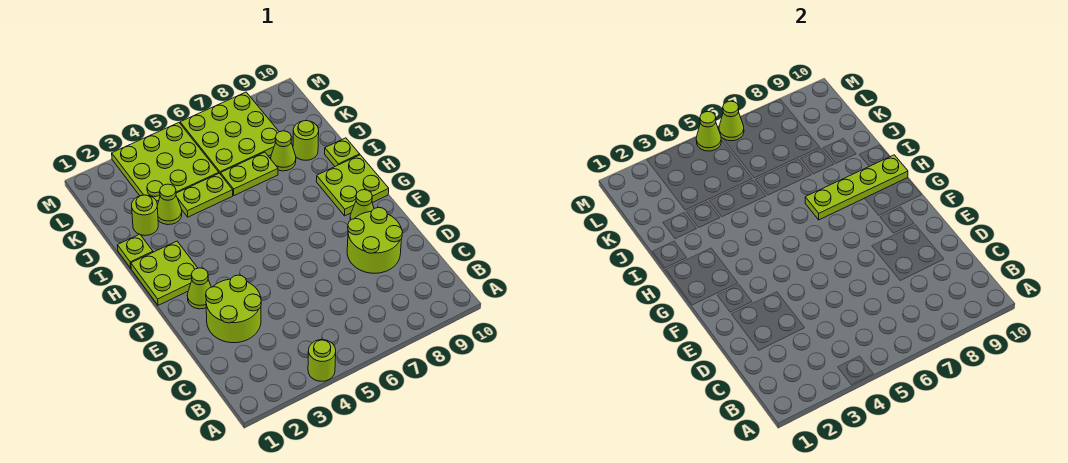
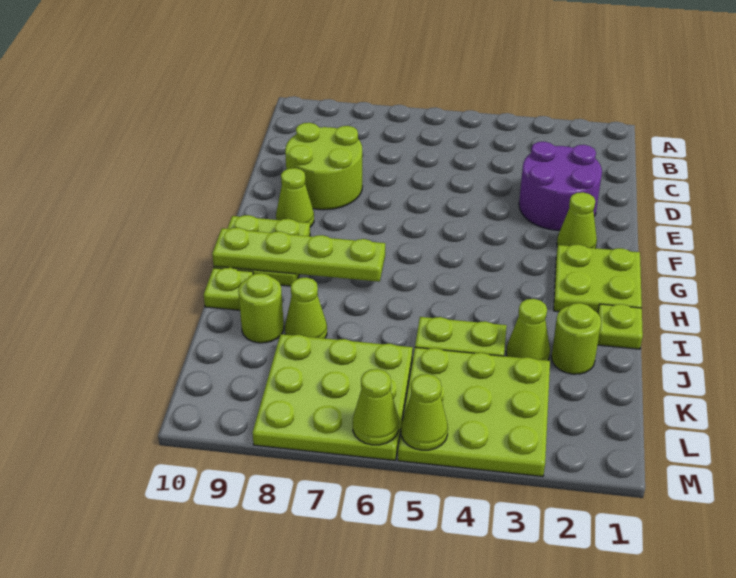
lime 1x1 round brick [308,340,336,381] -> none
lime 2x2 round brick [206,275,261,343] -> purple 2x2 round brick [519,142,602,230]
lime 1x2 plate [221,152,278,195] -> none

